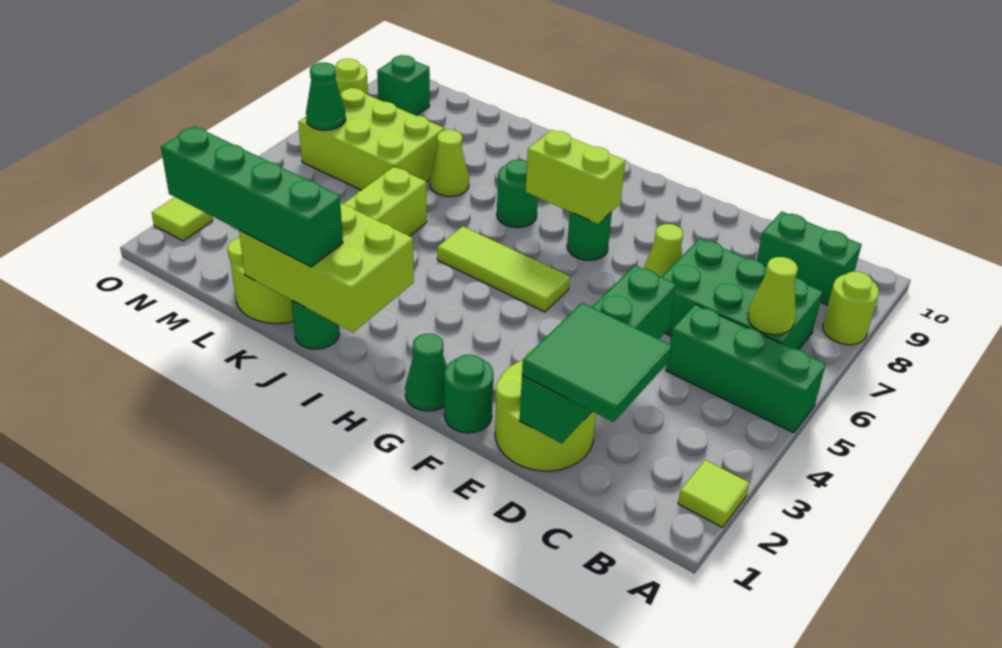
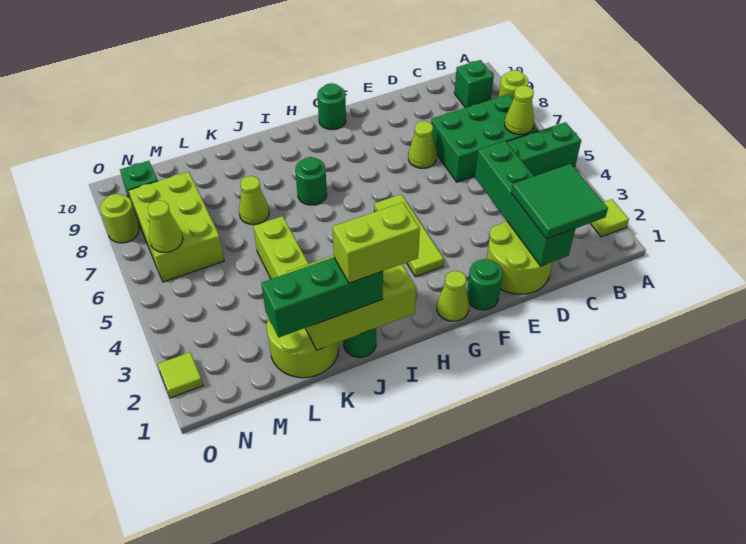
green 1x2 brick [757,212,862,305] -> green 1x1 brick [454,60,494,108]
green 1x1 cone [405,334,446,411] -> lime 1x1 cone [437,271,469,321]
lime 1x3 tile [437,226,570,312] -> lime 1x3 tile turned to [374,194,444,277]
green 1x1 round brick [567,212,612,260] -> green 1x1 round brick moved to [317,83,346,130]
lime 1x2 brick [526,130,625,224] -> lime 1x2 brick moved to [332,203,420,283]
green 1x4 brick [161,126,343,267] -> green 1x3 brick [261,257,383,337]
lime 2x3 brick [298,88,444,190] -> lime 2x3 brick turned to [128,172,224,282]
green 1x1 cone [306,62,346,130] -> lime 1x1 cone [148,200,183,252]

